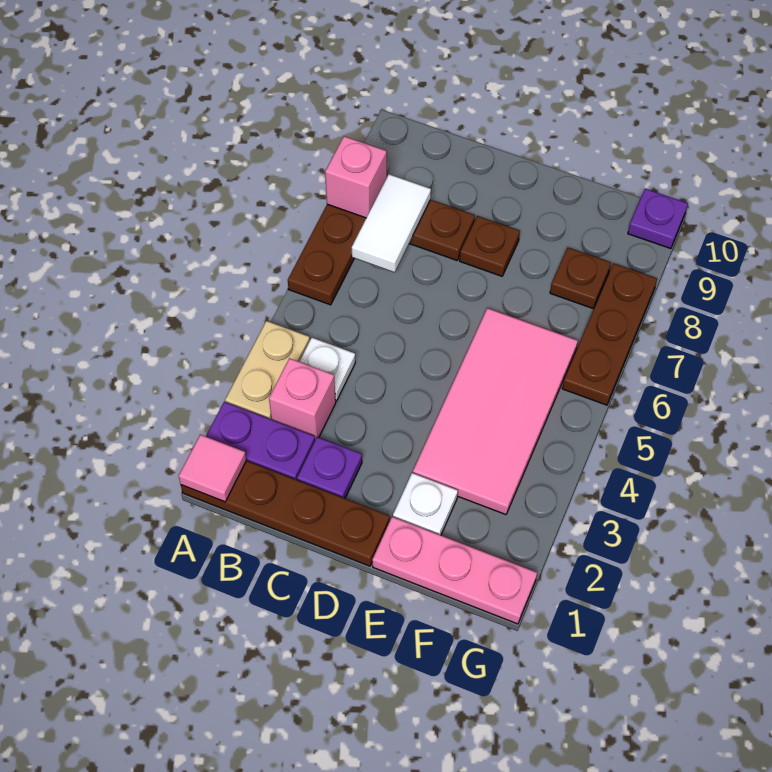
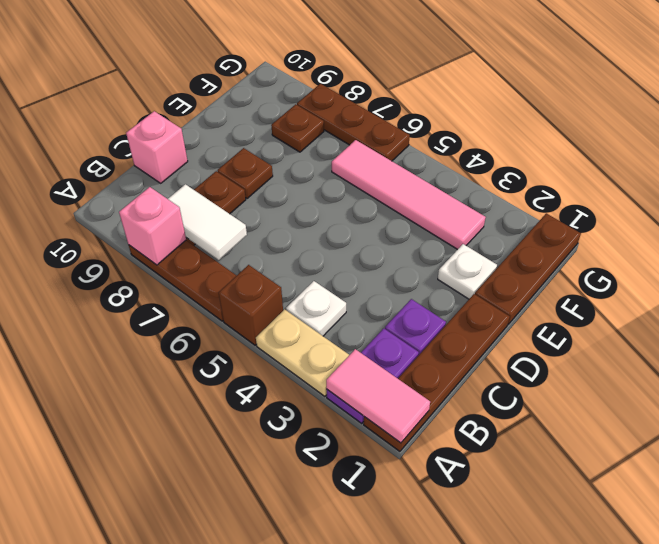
pink 1x1 tile [179,435,246,502] -> pink 1x2 tile [326,349,430,443]
none -> brown 1x1 brick [219,265,283,345]
pink 1x1 brick [269,358,336,440] -> pink 1x1 brick moved to [126,111,188,183]
pink 1x3 plate [372,517,537,624] -> brown 1x3 plate [475,213,581,324]
pink 2x4 tile [413,308,578,515] -> pink 1x4 tile [332,140,486,250]
purple 1x1 plate [628,189,688,249] -> none

